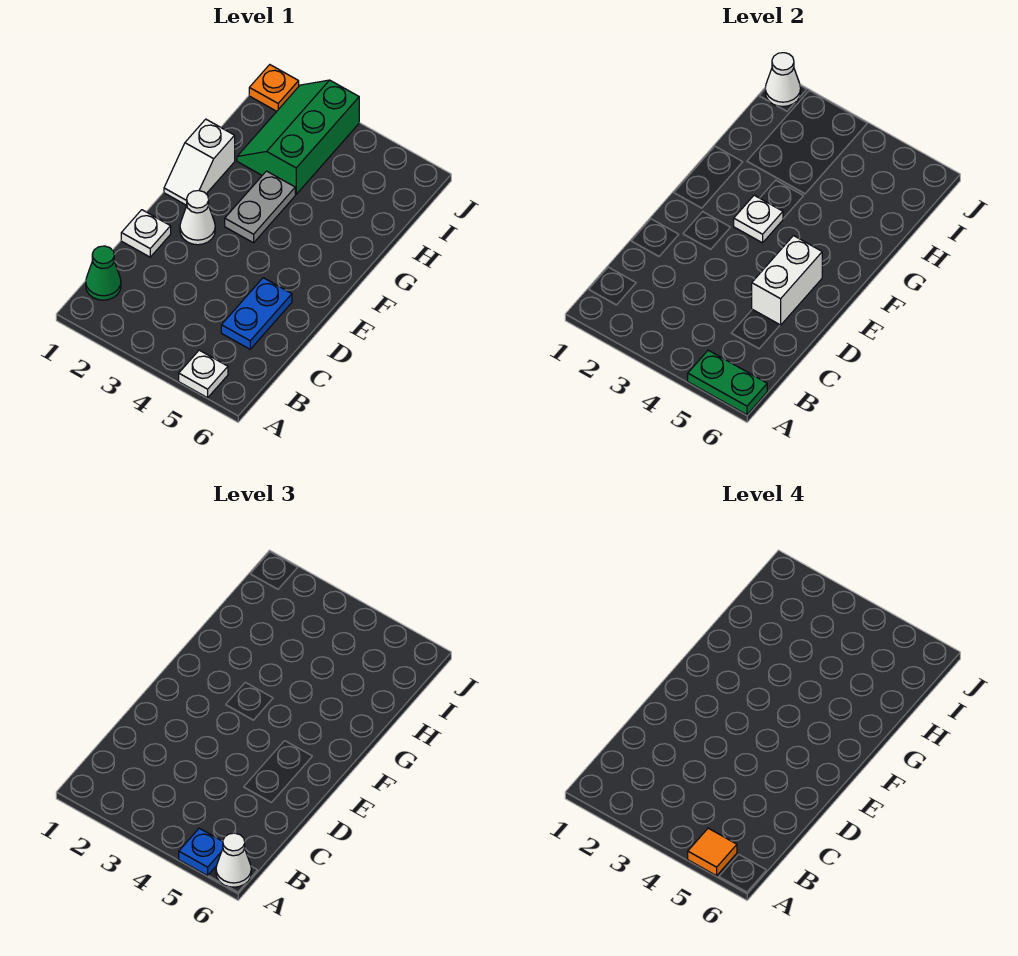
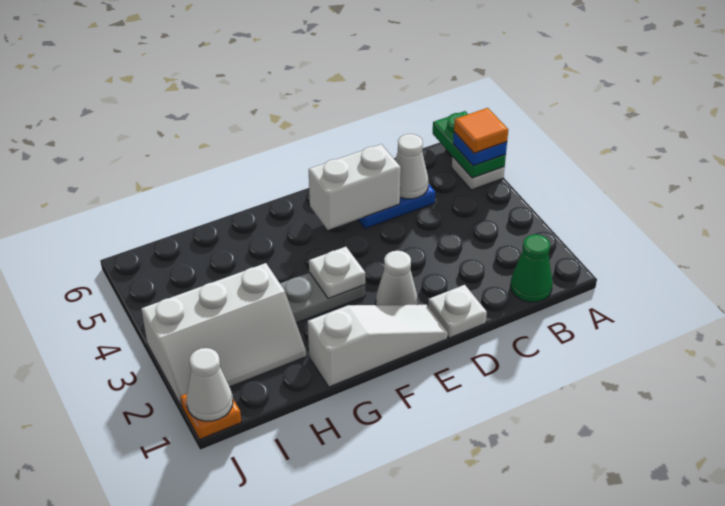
white 1x1 cone [216,833,251,887] -> white 1x1 cone moved to [395,134,428,199]
white 1x2 slope [164,119,235,205] -> white 1x3 slope [308,305,448,387]
green 2x3 slope [237,80,359,194] -> white 2x3 slope [141,263,306,406]

